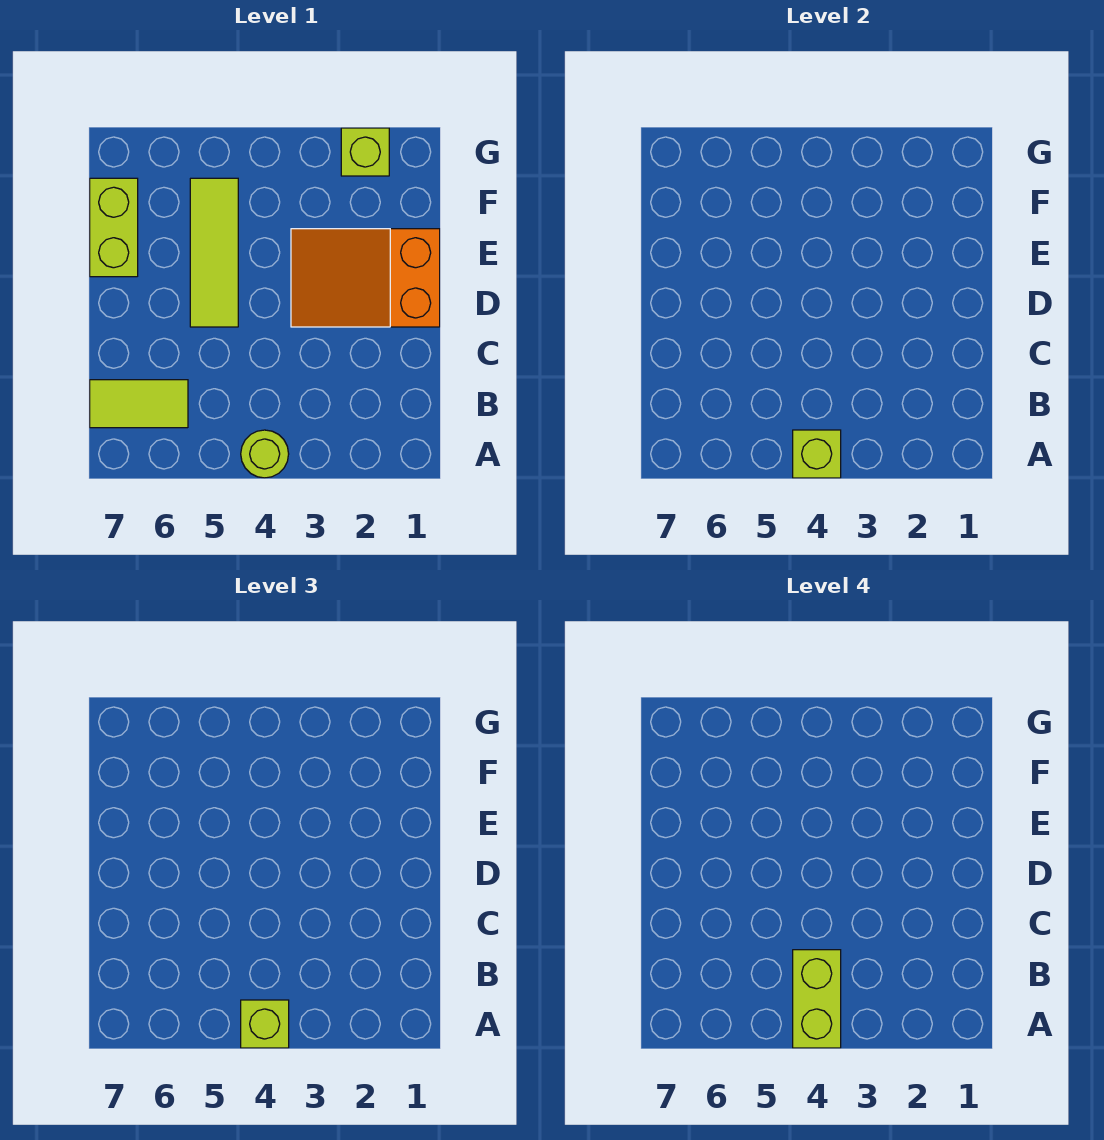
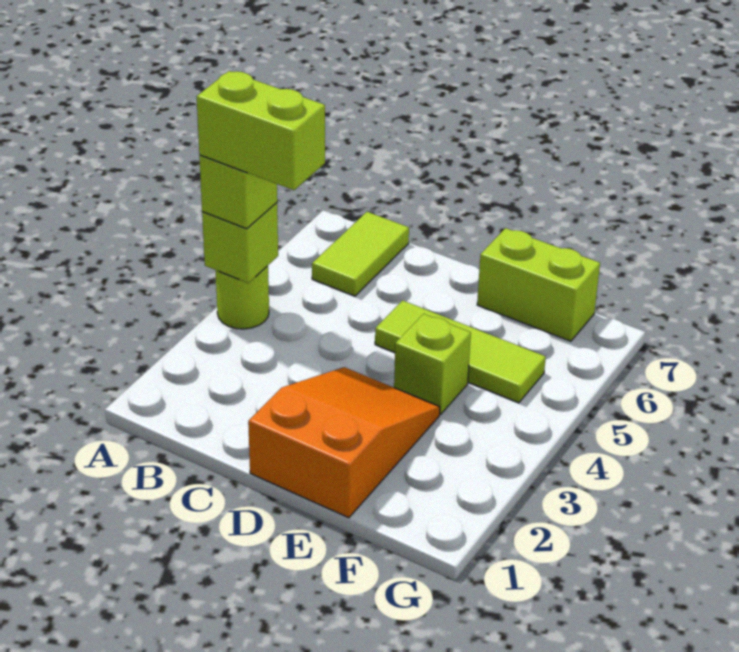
lime 1x1 brick [341,128,389,176] -> lime 1x1 brick moved to [394,314,471,414]

